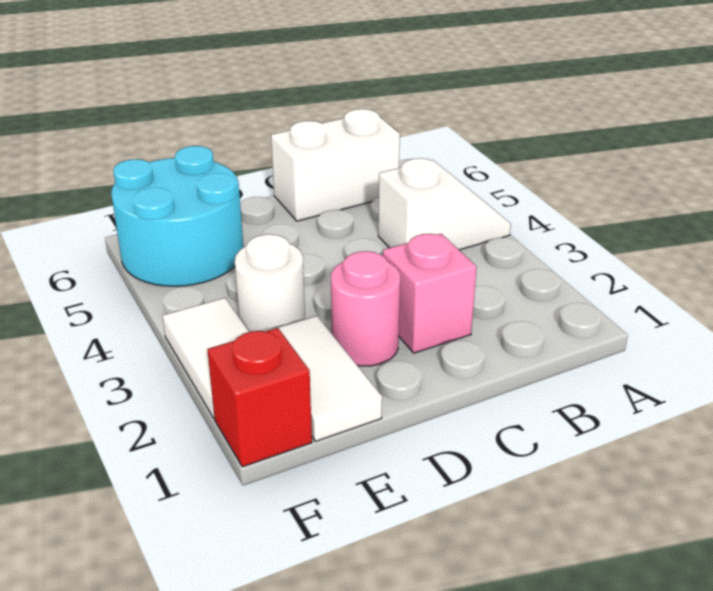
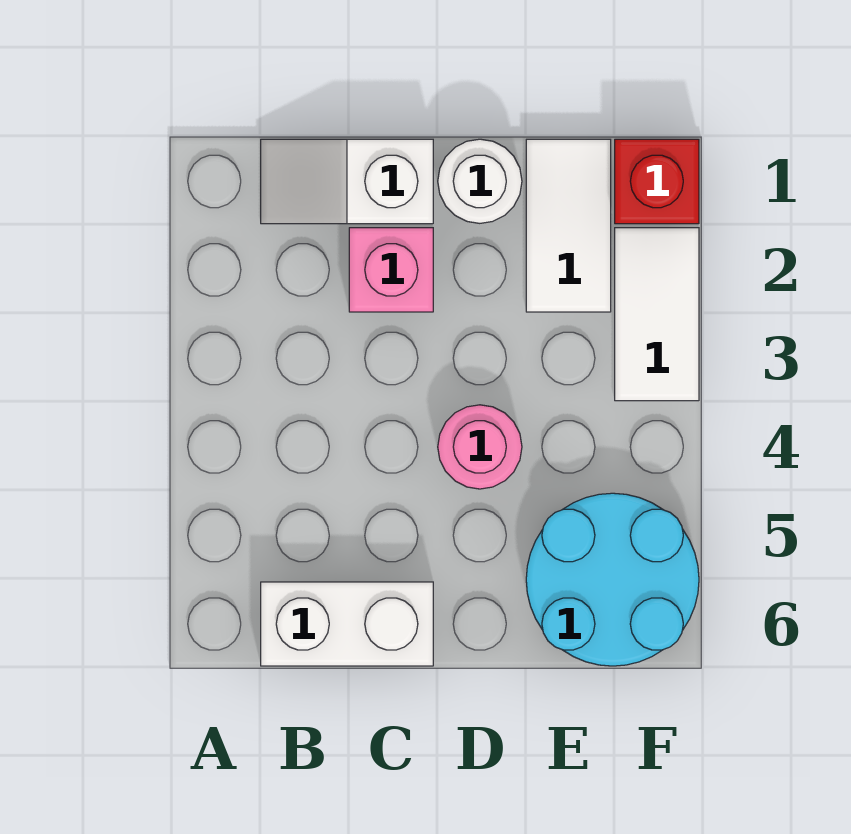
white 1x2 slope [378,158,511,250] -> white 1x2 slope moved to [261,139,433,224]
pink 1x1 round brick [331,251,400,366] -> pink 1x1 round brick moved to [438,405,522,489]
white 1x1 round brick [235,234,305,332] -> white 1x1 round brick moved to [438,139,522,223]

